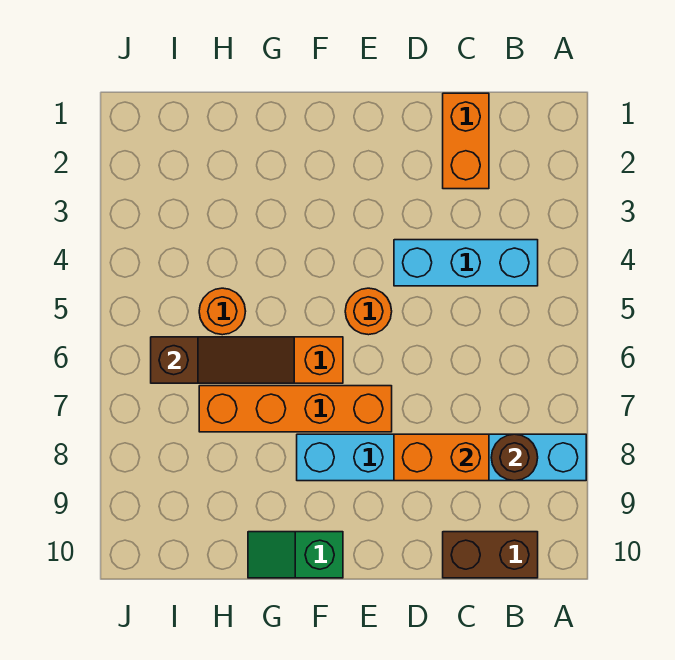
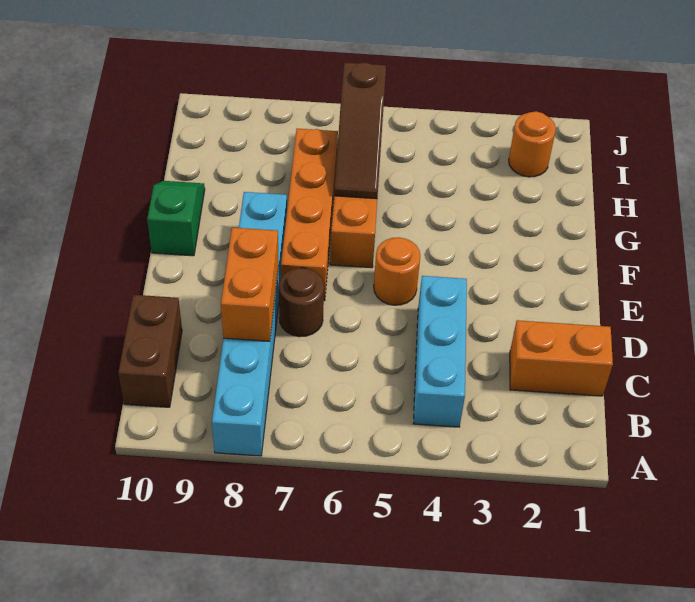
brown 1x1 round brick [491,434,538,481] -> brown 1x1 round brick moved to [279,268,324,337]
orange 1x1 round brick [199,288,246,335] -> orange 1x1 round brick moved to [509,111,556,177]

